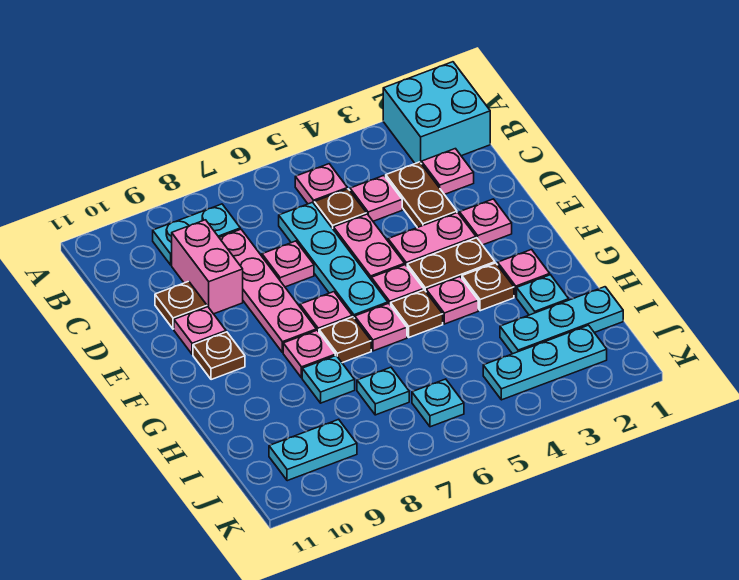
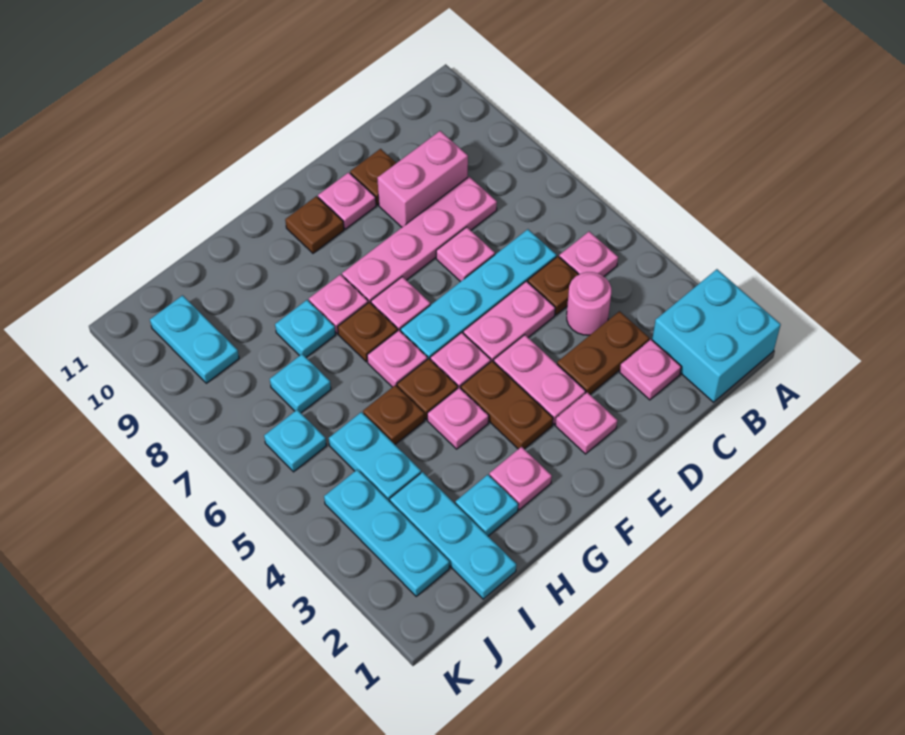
cyan 1x2 plate [153,204,240,265] -> cyan 1x2 plate moved to [329,412,421,502]
pink 1x1 plate [350,176,402,221] -> pink 1x1 round brick [567,272,611,335]
brown 1x1 plate [462,263,514,311] -> brown 1x1 plate moved to [363,385,424,444]

